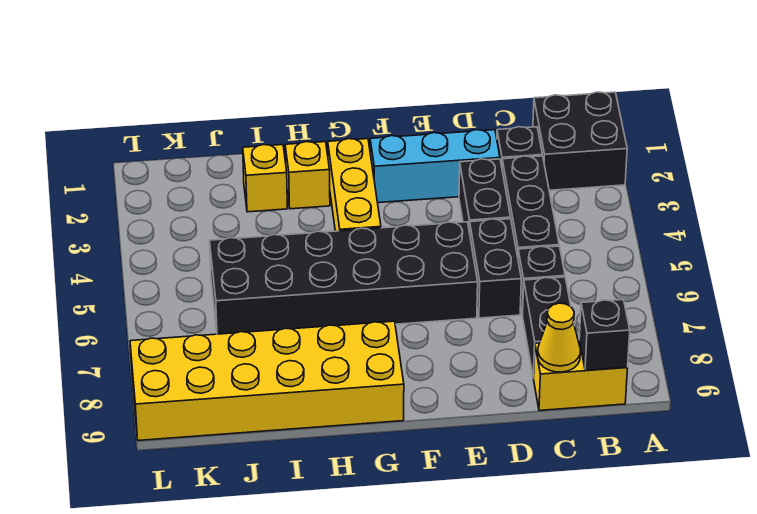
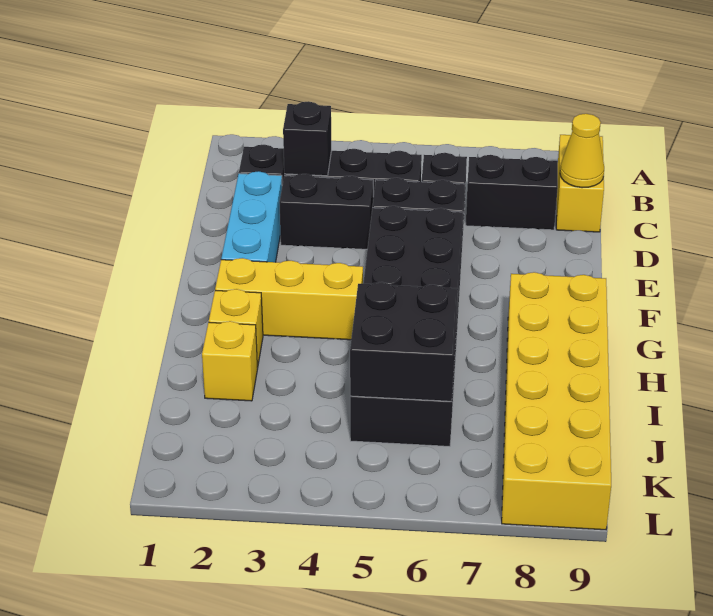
black 2x2 brick [533,92,627,190] -> black 2x2 brick moved to [350,282,458,401]
black 1x1 brick [579,300,630,370] -> black 1x1 brick moved to [283,101,331,176]

